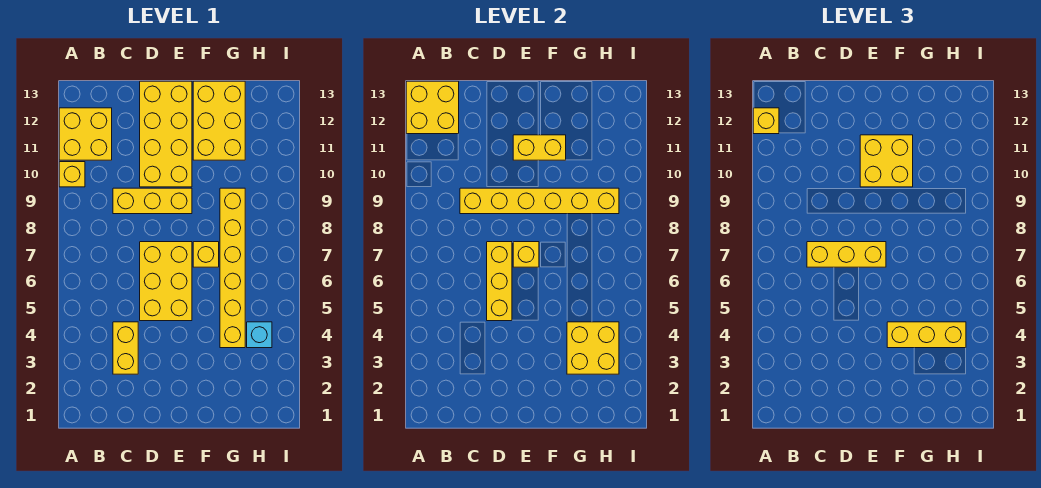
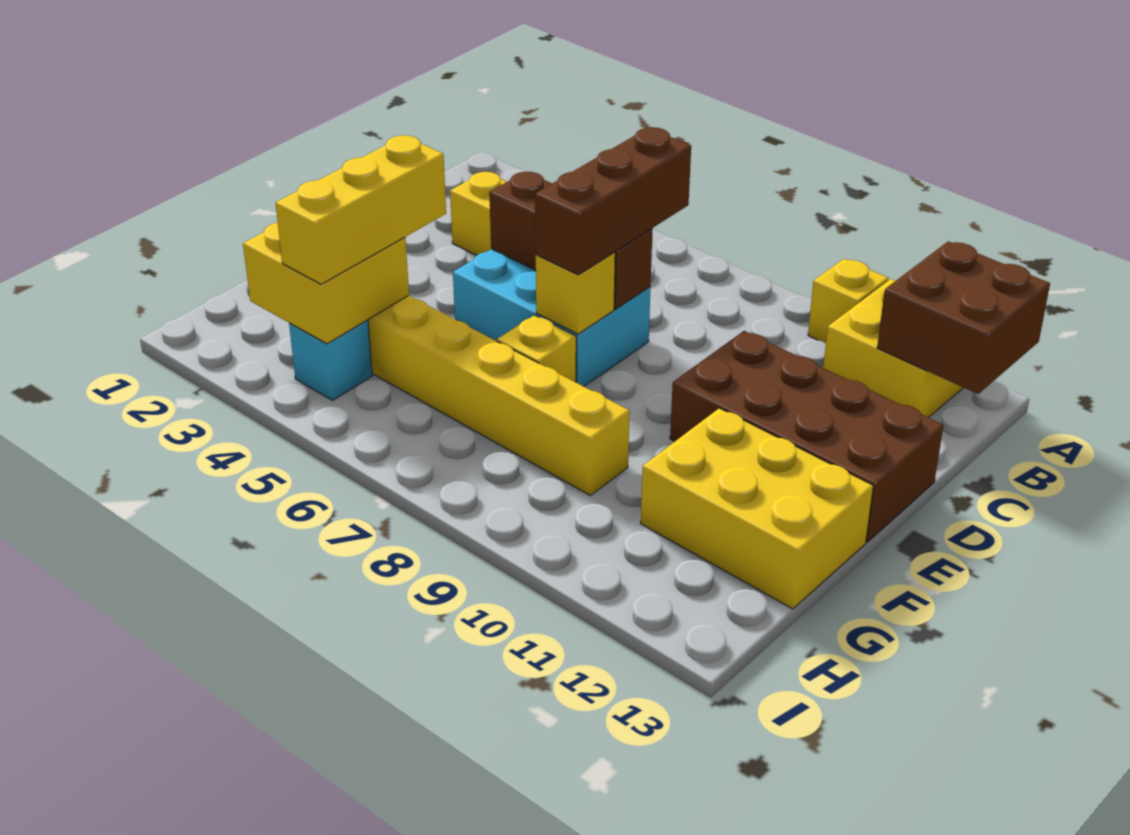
yellow 2x2 brick [406,81,459,134] -> brown 2x2 brick [877,241,1050,394]
yellow 1x1 brick [753,108,779,134] -> none
yellow 1x3 brick [807,242,886,267] -> brown 1x3 brick [535,127,691,275]
yellow 1x3 brick [113,188,192,214] -> none
yellow 1x6 brick [460,188,619,214] -> none
yellow 2x3 brick [140,242,192,321] -> cyan 2x3 brick [453,249,651,386]
yellow 1x3 brick [487,242,512,321] -> brown 1x3 brick [489,172,653,309]
yellow 2x4 brick [140,81,192,187] -> brown 2x4 brick [670,331,944,542]
yellow 2x2 brick [860,135,913,187] -> none
yellow 1x2 brick [513,135,566,160] -> none

